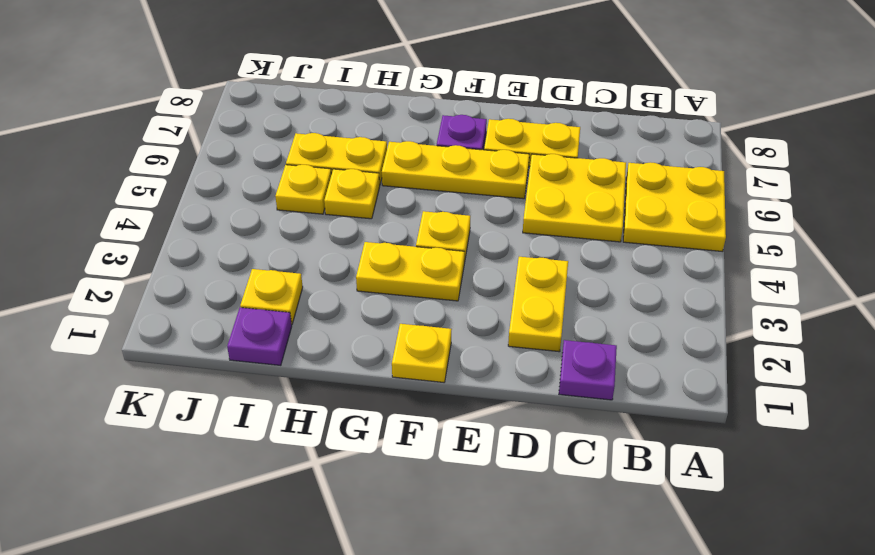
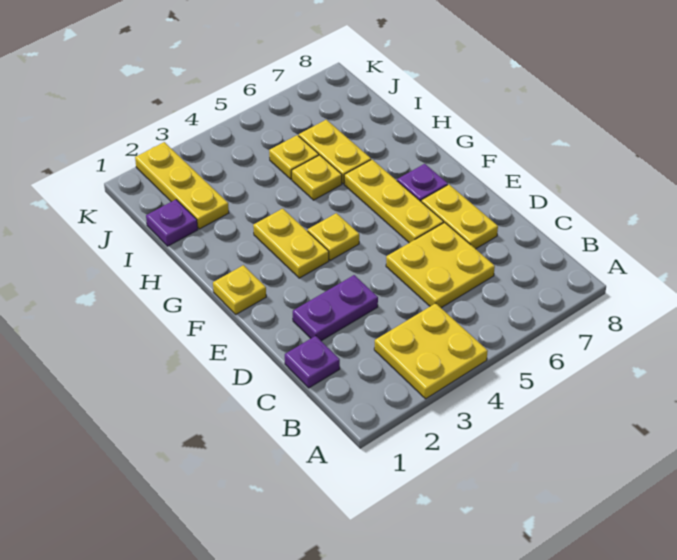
yellow 2x2 plate [623,162,726,252] -> yellow 2x2 plate moved to [374,303,488,399]
yellow 1x2 plate [508,257,568,352] -> purple 1x2 plate [293,275,378,341]
yellow 1x1 plate [240,269,303,324] -> yellow 1x3 plate [135,142,229,229]

